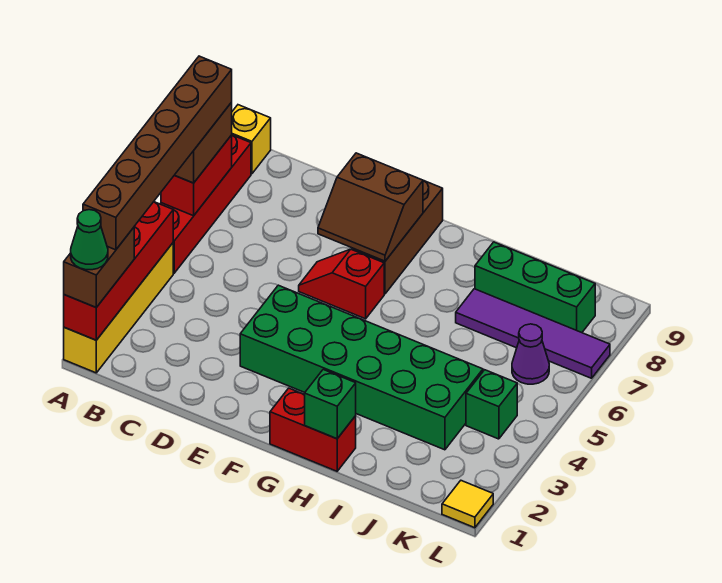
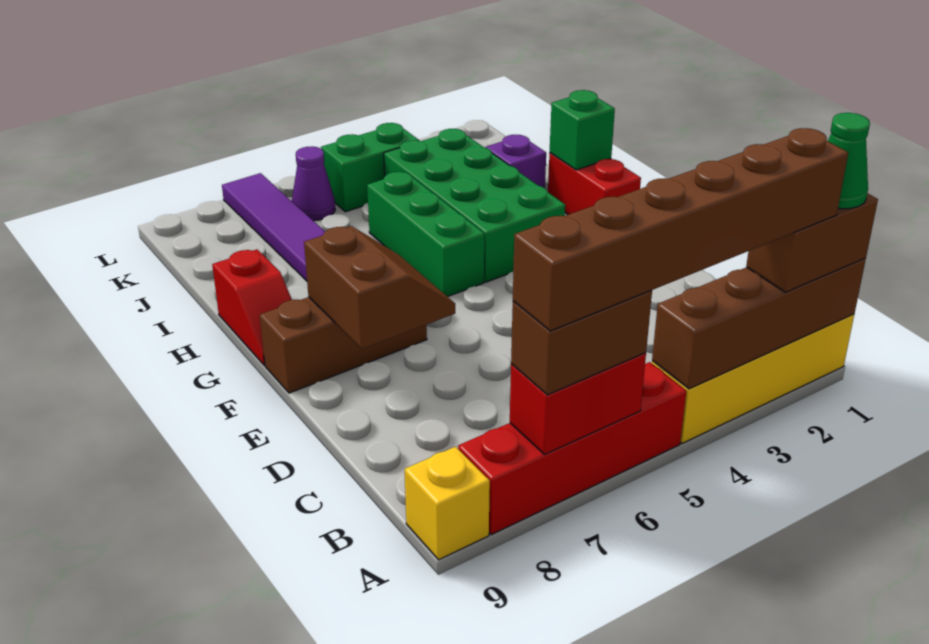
red 1x4 brick [64,202,173,340] -> brown 1x4 brick [652,258,866,389]
green 2x6 brick [240,285,483,450] -> green 2x4 brick [384,129,565,282]
red 1x2 slope [299,249,384,319] -> red 1x2 slope moved to [212,250,292,365]
none -> purple 1x1 brick [486,135,546,188]
green 1x3 brick [475,242,595,333] -> green 1x3 brick moved to [367,172,484,297]
green 1x1 brick [466,370,517,439] -> green 1x2 brick [321,123,419,212]
yellow 1x1 tile [442,481,493,528] -> none

